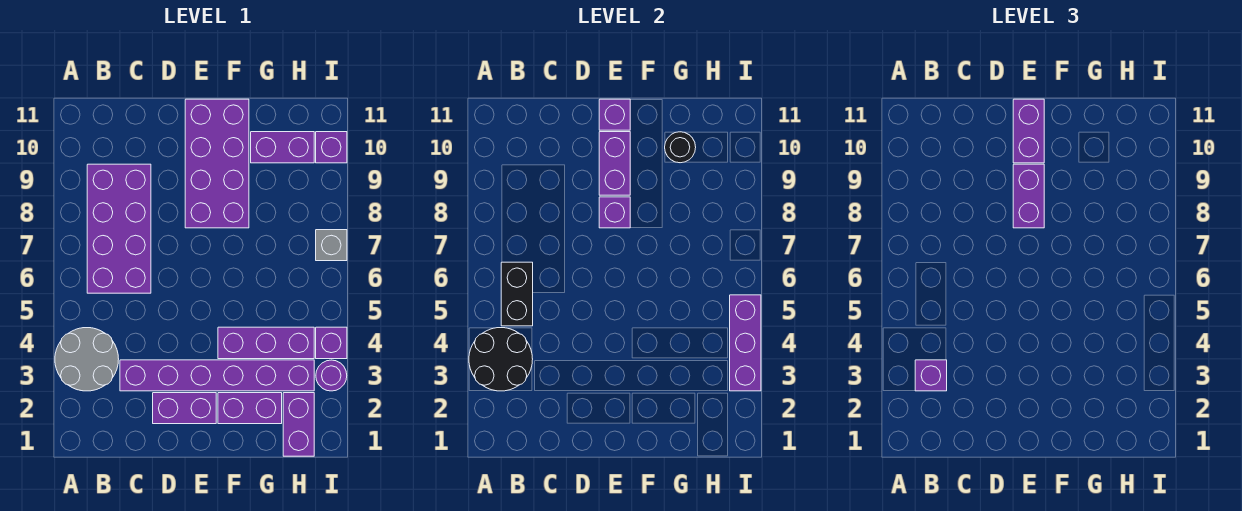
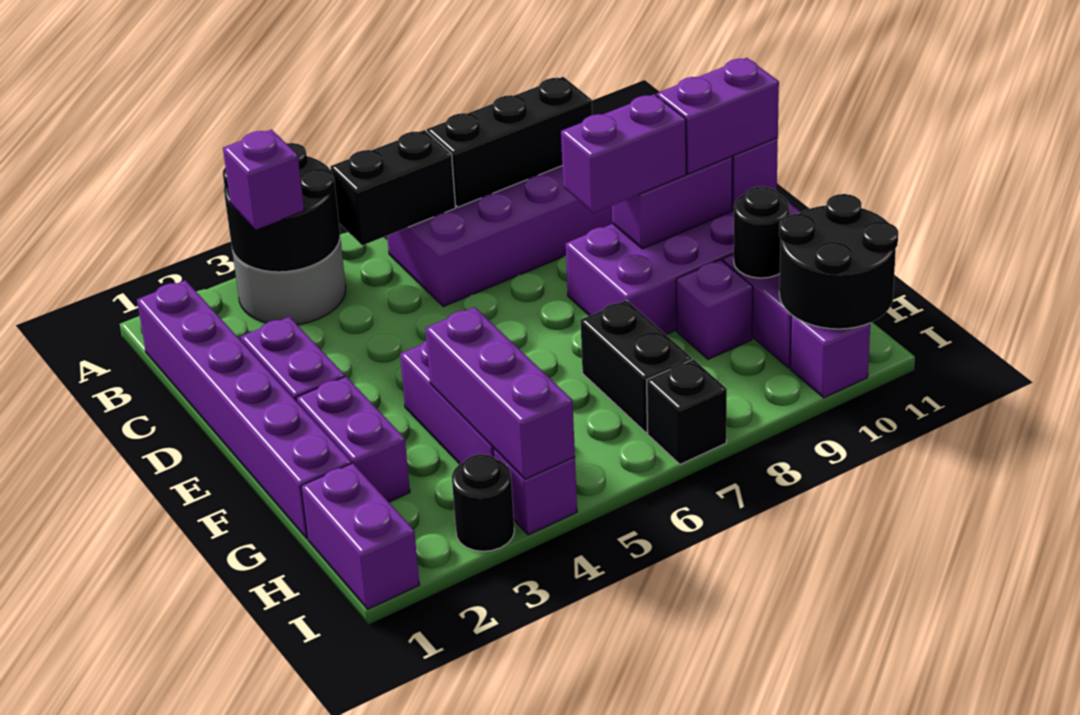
none -> black 1x3 brick [427,77,592,207]
purple 1x6 brick [120,360,314,391] -> purple 1x6 brick moved to [137,280,352,538]
purple 1x1 brick [599,197,630,228] -> purple 1x1 brick moved to [676,260,753,359]
none -> black 1x2 brick [580,300,692,433]
purple 1x2 brick [283,393,314,456] -> purple 1x2 brick turned to [301,463,419,609]
none -> black 2x2 round brick [779,194,898,329]
purple 1x1 round brick [316,360,347,391] -> black 1x1 round brick [452,454,514,551]
purple 1x3 brick [730,295,761,391] -> purple 1x3 brick turned to [425,307,575,479]
grey 1x1 brick [316,230,347,261] -> black 1x1 brick [647,359,727,464]

